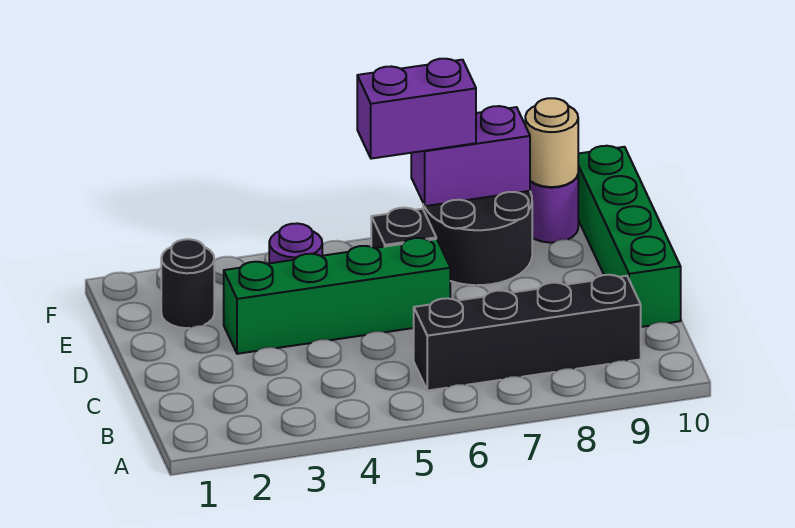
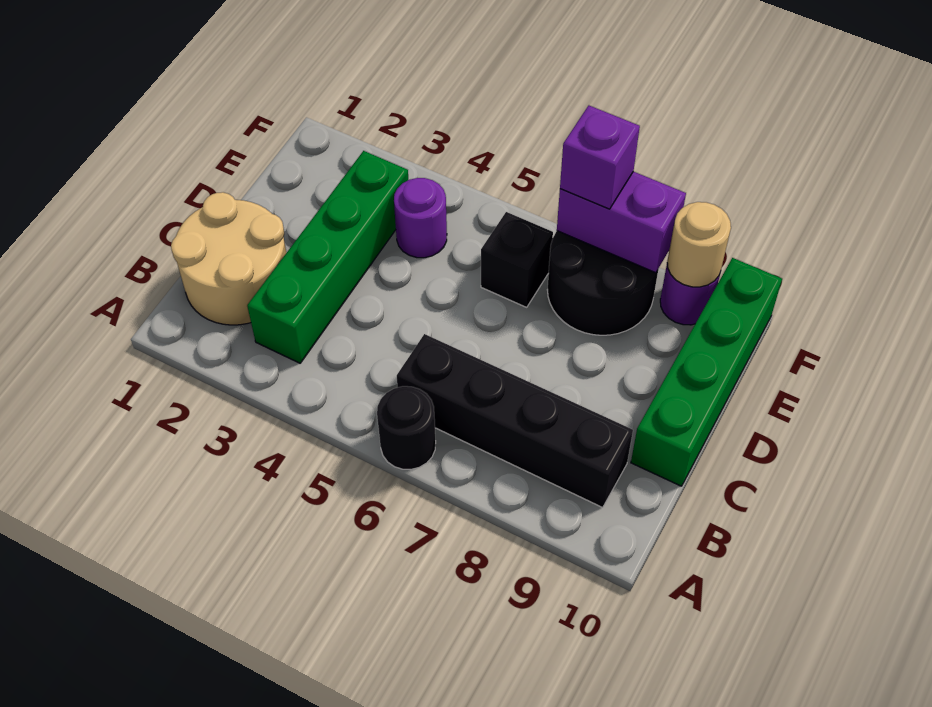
none -> tan 2x2 round brick [171,192,286,325]
green 1x4 brick [224,238,450,354] -> green 1x4 brick turned to [247,151,408,363]
black 1x1 round brick [161,239,214,328] -> black 1x1 round brick moved to [377,386,436,469]
purple 1x2 brick [357,59,476,159] -> purple 1x1 brick [560,106,640,209]

